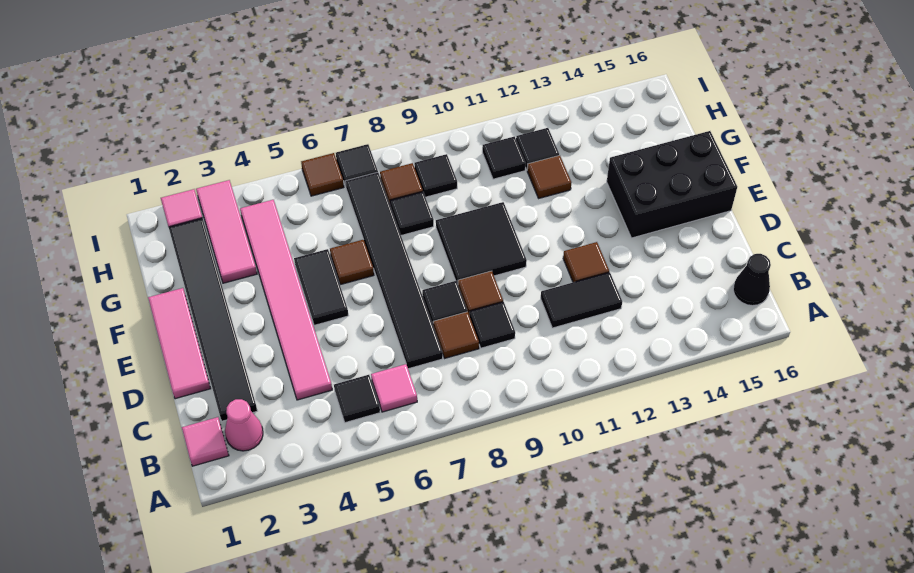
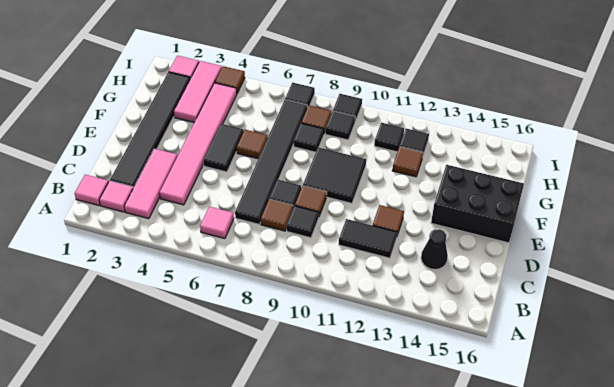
pink 1x1 cone [225,399,263,451] -> pink 1x1 tile [99,181,133,212]
black 1x1 tile [334,375,380,423] -> black 1x1 tile moved to [333,94,362,121]
black 1x1 cone [733,254,771,306] -> black 1x1 cone moved to [421,229,448,269]
pink 1x3 tile [148,288,211,399] -> pink 1x3 tile moved to [124,149,177,219]
brown 1x1 tile [301,153,344,196] -> brown 1x1 tile moved to [215,66,245,93]

